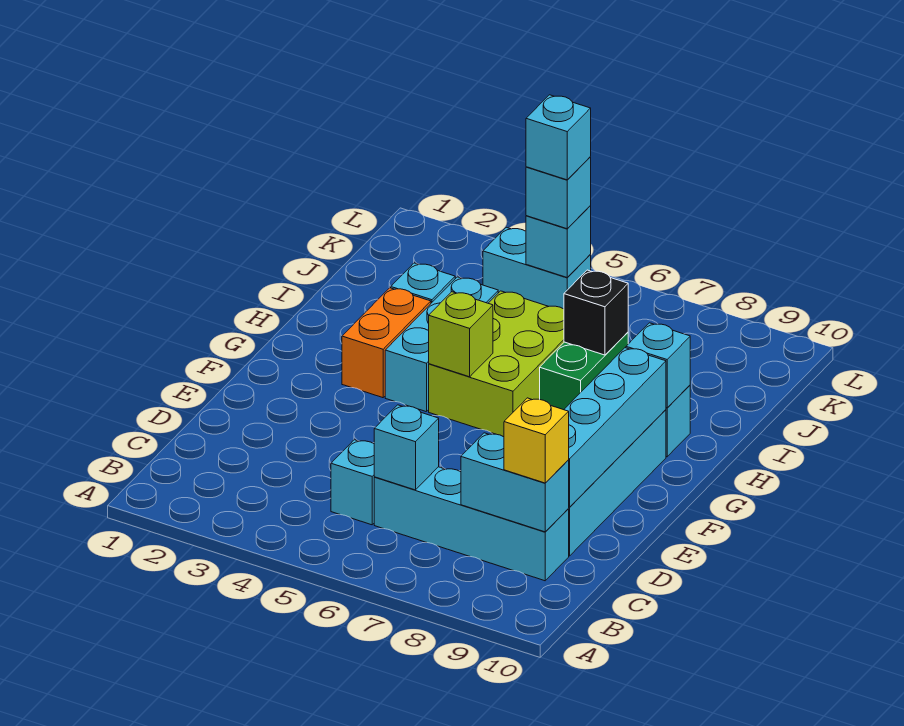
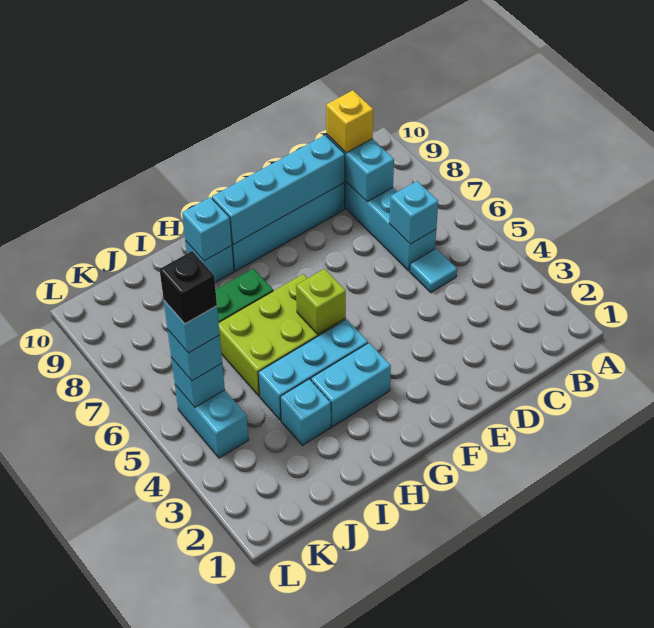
cyan 1x1 brick [331,440,374,525] -> cyan 1x1 tile [410,249,457,292]
orange 1x2 brick [342,288,431,398] -> cyan 1x2 brick [311,343,391,427]
black 1x1 brick [564,270,628,355] -> black 1x1 brick moved to [159,251,217,324]

